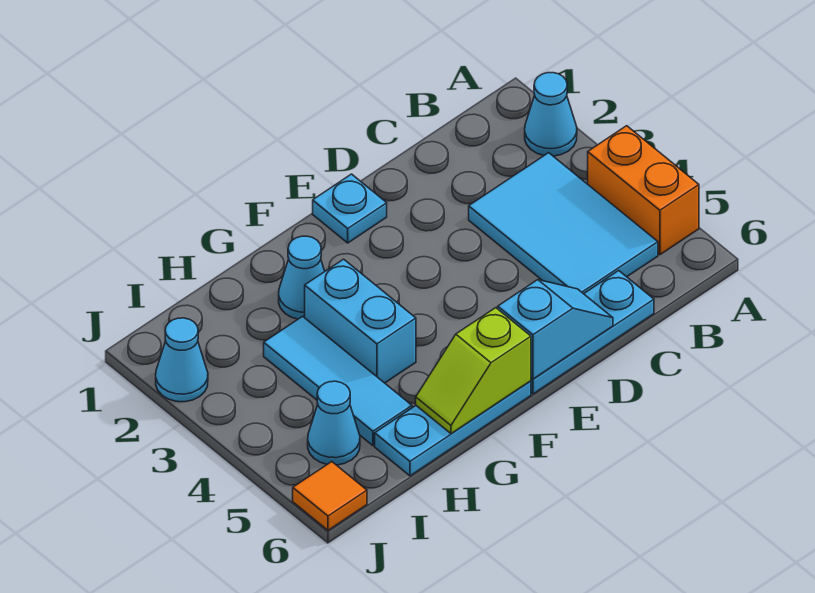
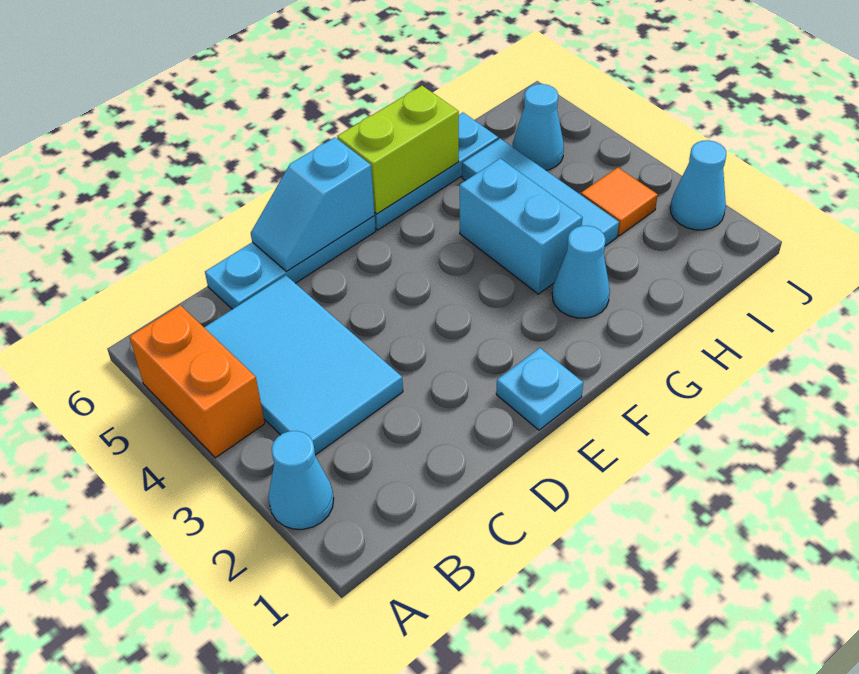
lime 1x2 slope [416,308,531,434] -> lime 1x2 brick [337,86,459,214]
orange 1x1 tile [293,462,367,530] -> orange 1x1 tile moved to [581,167,658,236]

